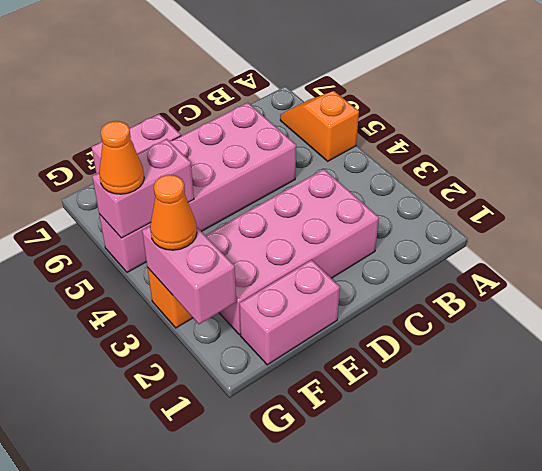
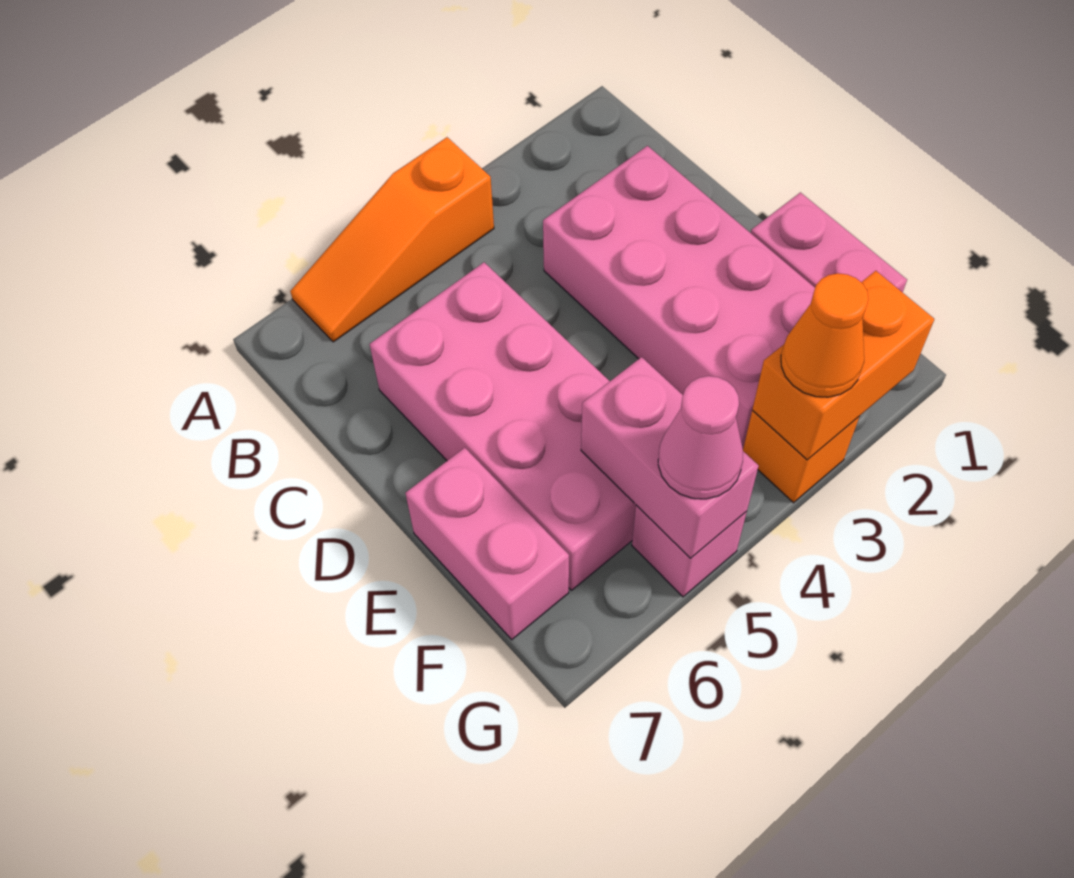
orange 1x2 slope [280,91,359,161] -> orange 1x3 slope [290,137,494,342]
pink 1x2 brick [142,226,236,324] -> orange 1x2 brick [752,271,934,460]
orange 1x1 cone [99,121,144,194] -> pink 1x1 cone [658,376,743,499]

